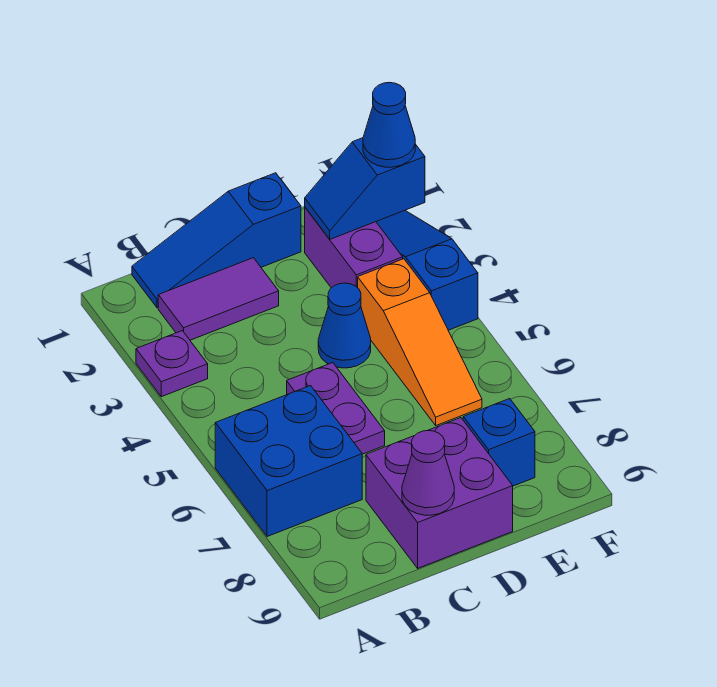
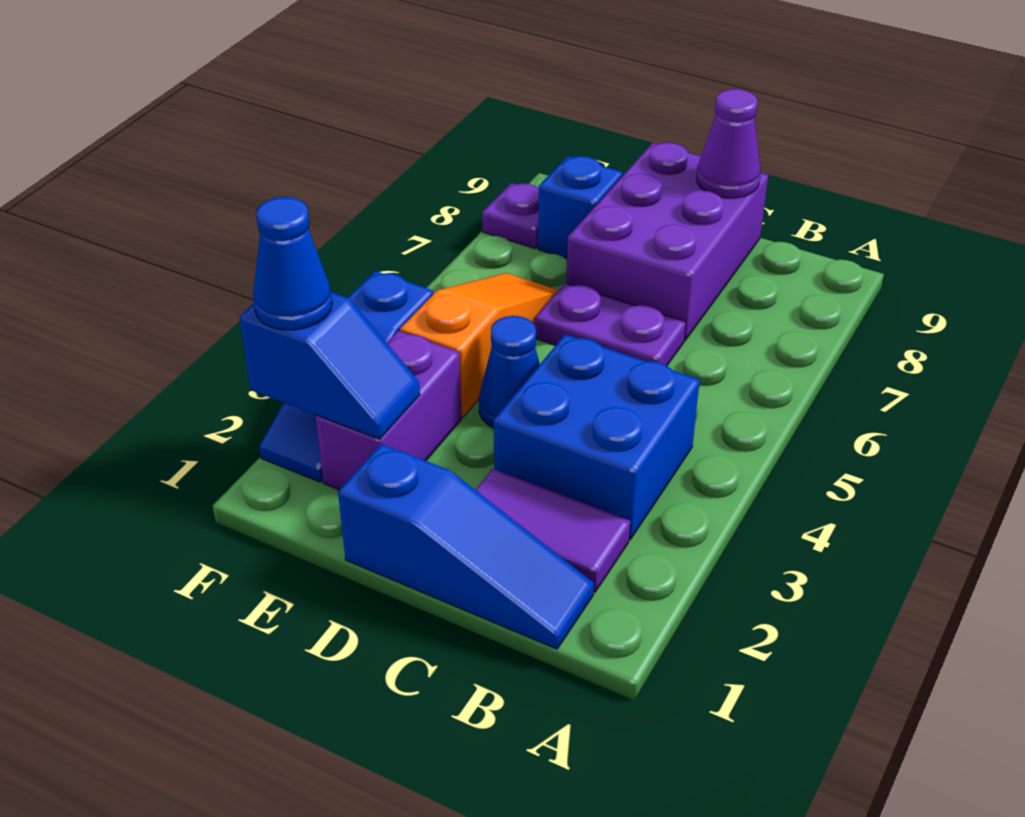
purple 1x1 plate [136,331,208,397] -> purple 1x1 plate moved to [482,183,539,249]
blue 2x2 brick [215,386,362,537] -> blue 2x2 brick moved to [494,335,700,540]
purple 1x2 plate [287,363,385,454] -> purple 1x2 plate turned to [535,283,686,366]
purple 2x2 brick [366,418,513,568] -> purple 2x3 brick [566,143,768,341]

